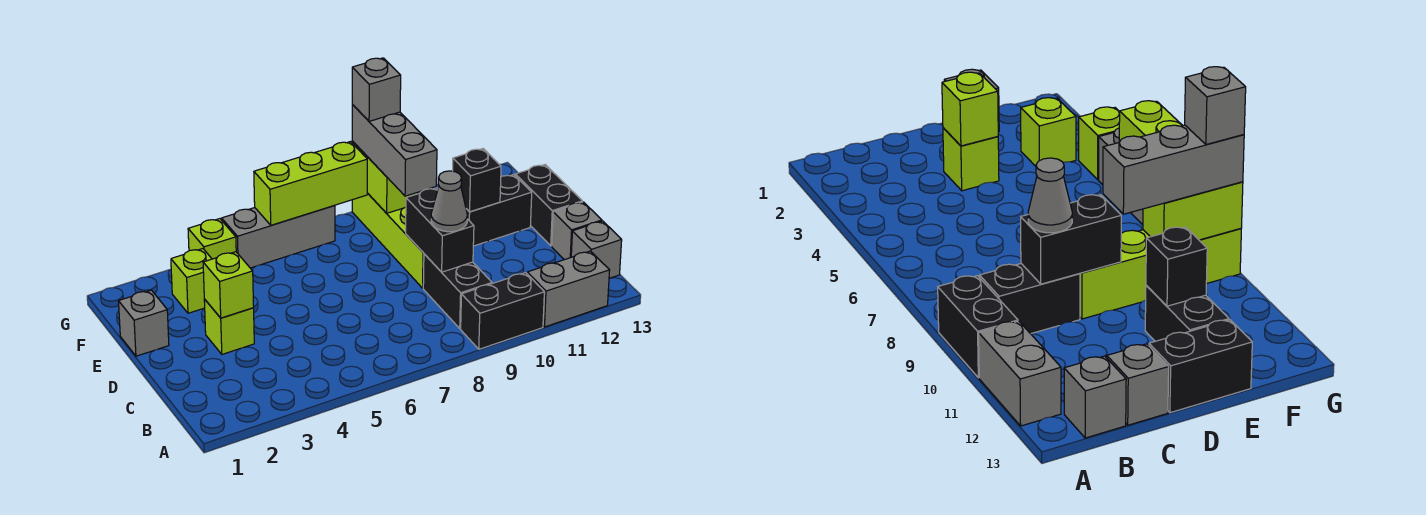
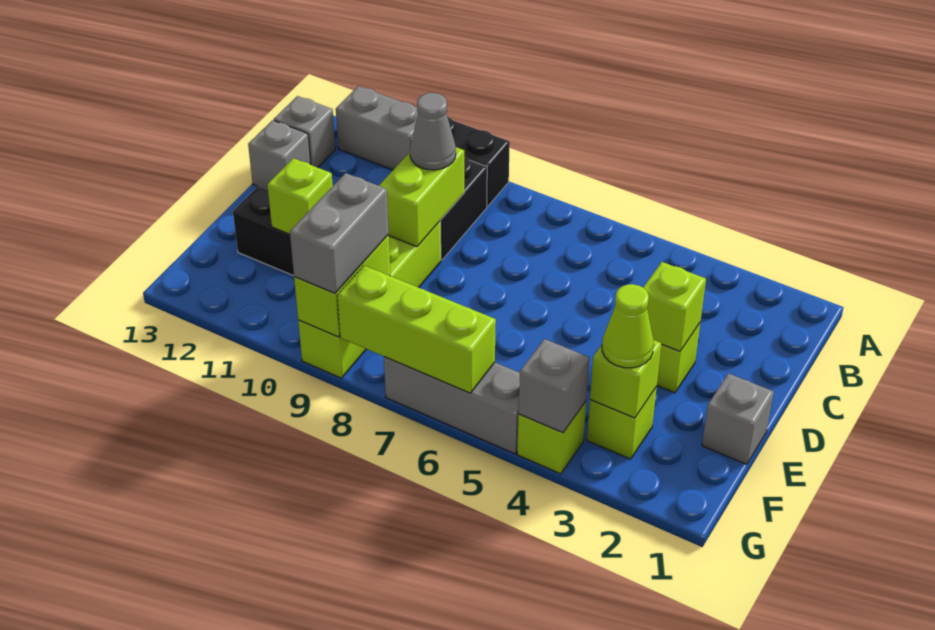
black 1x2 brick [406,188,474,272] -> lime 1x2 brick [379,147,464,247]
black 1x2 brick [515,165,582,246] -> none
grey 1x3 brick [352,105,437,196] -> grey 1x2 brick [290,173,389,293]
black 1x1 brick [453,149,501,212] -> lime 1x1 brick [267,158,333,234]
none -> lime 1x1 brick [590,340,662,418]
none -> lime 1x1 cone [602,284,654,368]
grey 1x1 brick [352,58,401,121] -> grey 1x1 brick moved to [519,339,589,433]

